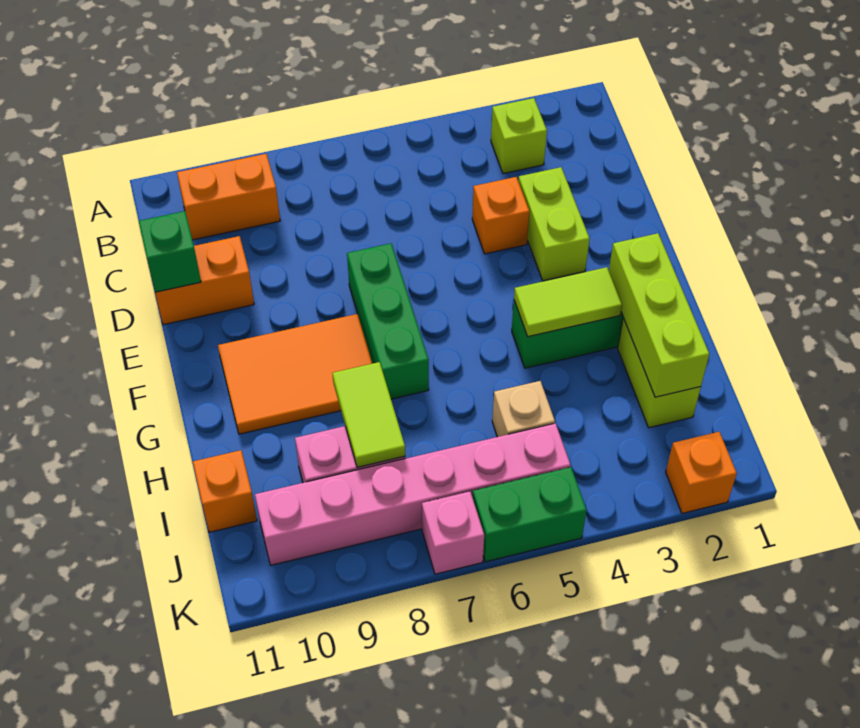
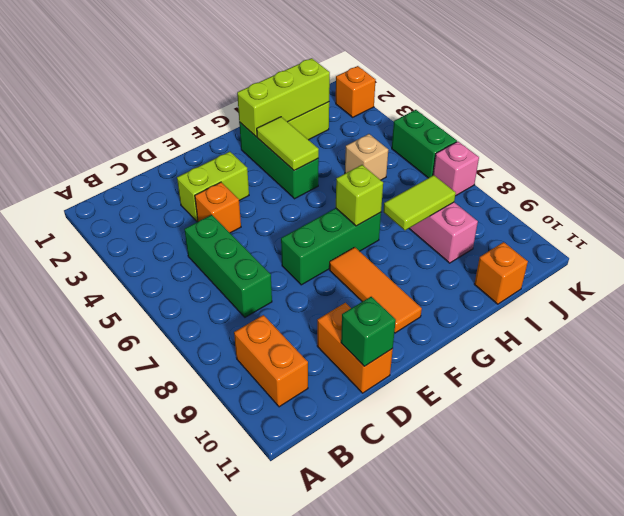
lime 1x1 brick [491,98,547,174] -> lime 1x1 brick moved to [336,165,383,226]
none -> green 1x3 brick [184,215,272,317]
orange 2x3 tile [218,314,372,434] -> orange 1x3 tile [329,247,422,333]
pink 1x6 brick [255,423,571,565] -> none

